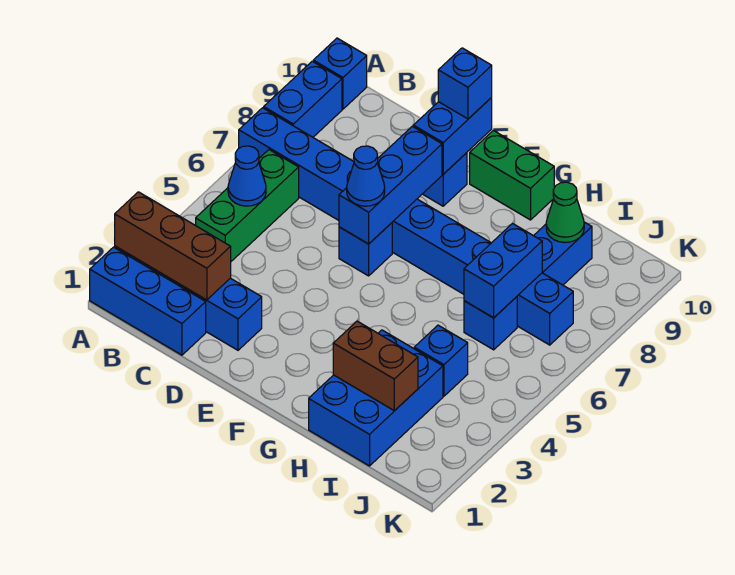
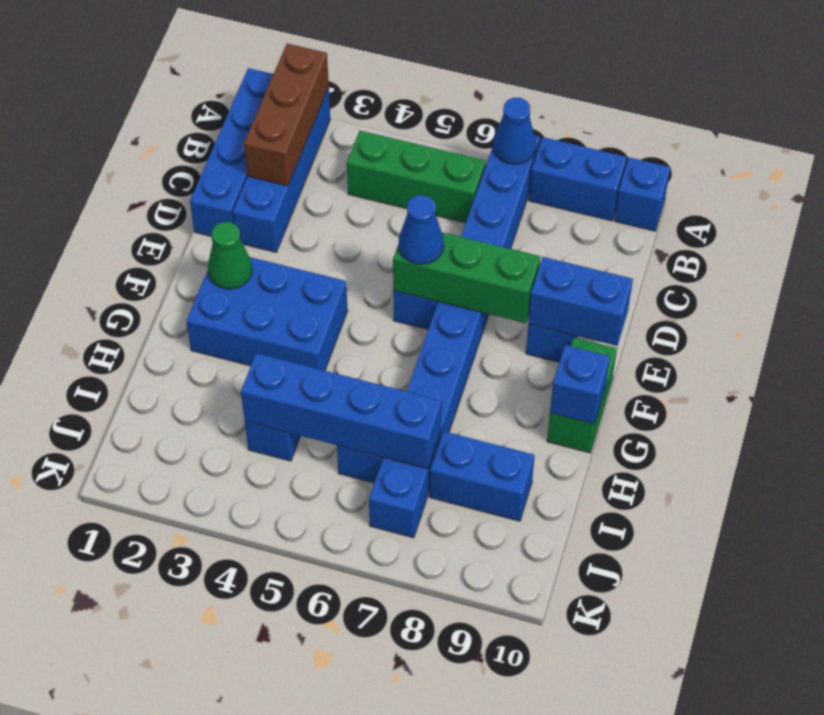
blue 1x3 brick [90,247,206,355] -> blue 1x4 brick [190,68,273,237]
blue 1x1 cone [228,146,266,206] -> blue 1x1 cone moved to [493,98,536,164]
blue 1x3 brick [339,126,442,244] -> green 1x3 brick [393,232,540,323]
blue 1x1 brick [438,48,492,119] -> blue 1x1 brick moved to [550,345,610,424]
blue 2x3 brick [309,330,443,466] -> blue 2x3 brick moved to [186,257,348,371]
brown 1x2 brick [333,321,418,411] -> none
blue 1x2 brick [464,223,542,318] -> blue 1x4 brick [241,353,442,469]
green 1x1 cone [546,182,584,243] -> green 1x1 cone moved to [208,222,252,289]

